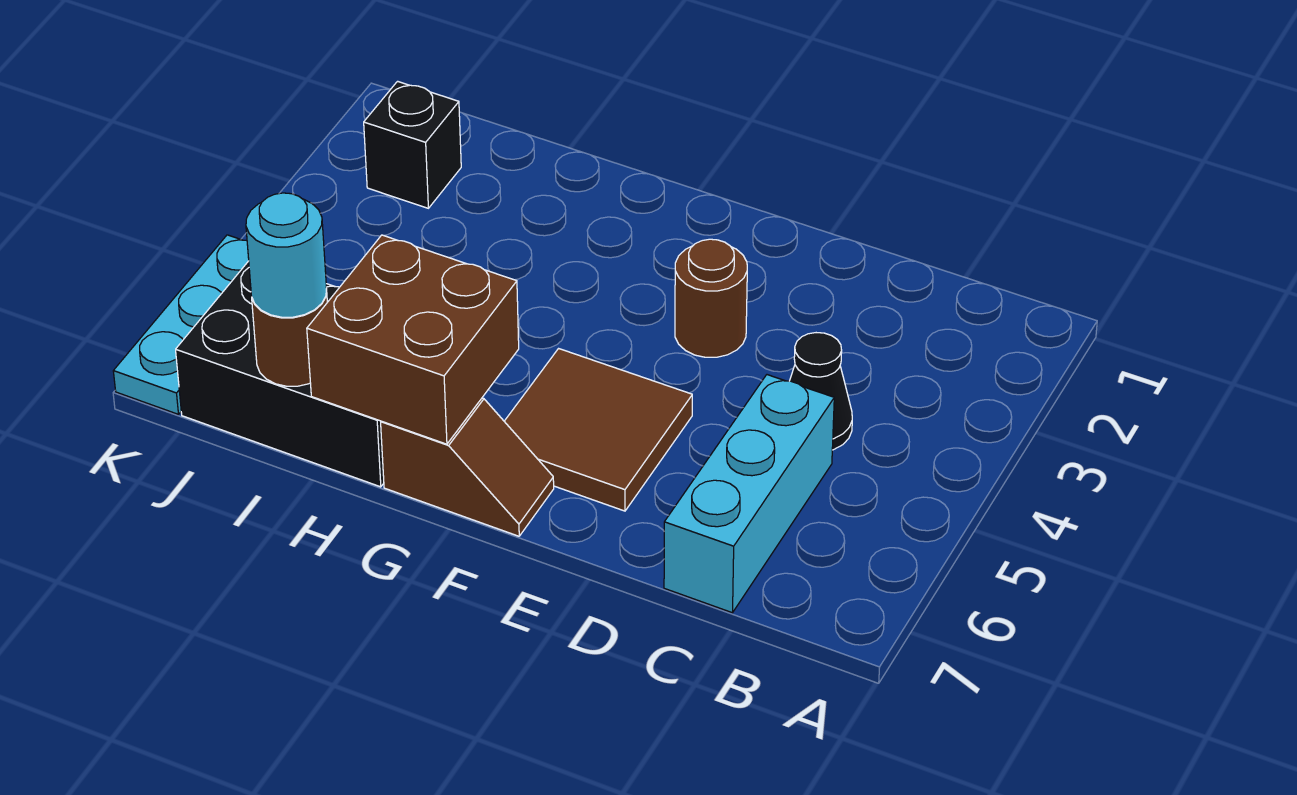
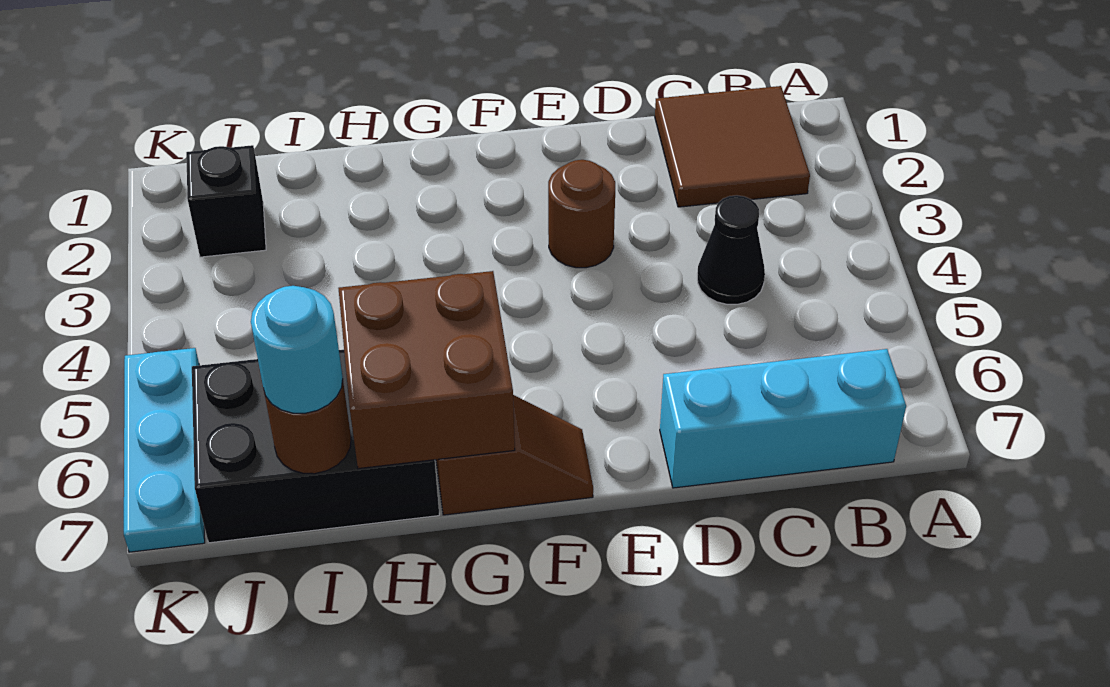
cyan 1x3 brick [664,375,834,613] -> cyan 1x3 brick turned to [660,349,906,488]
brown 2x2 tile [504,349,692,511] -> brown 2x2 tile moved to [655,86,810,207]

